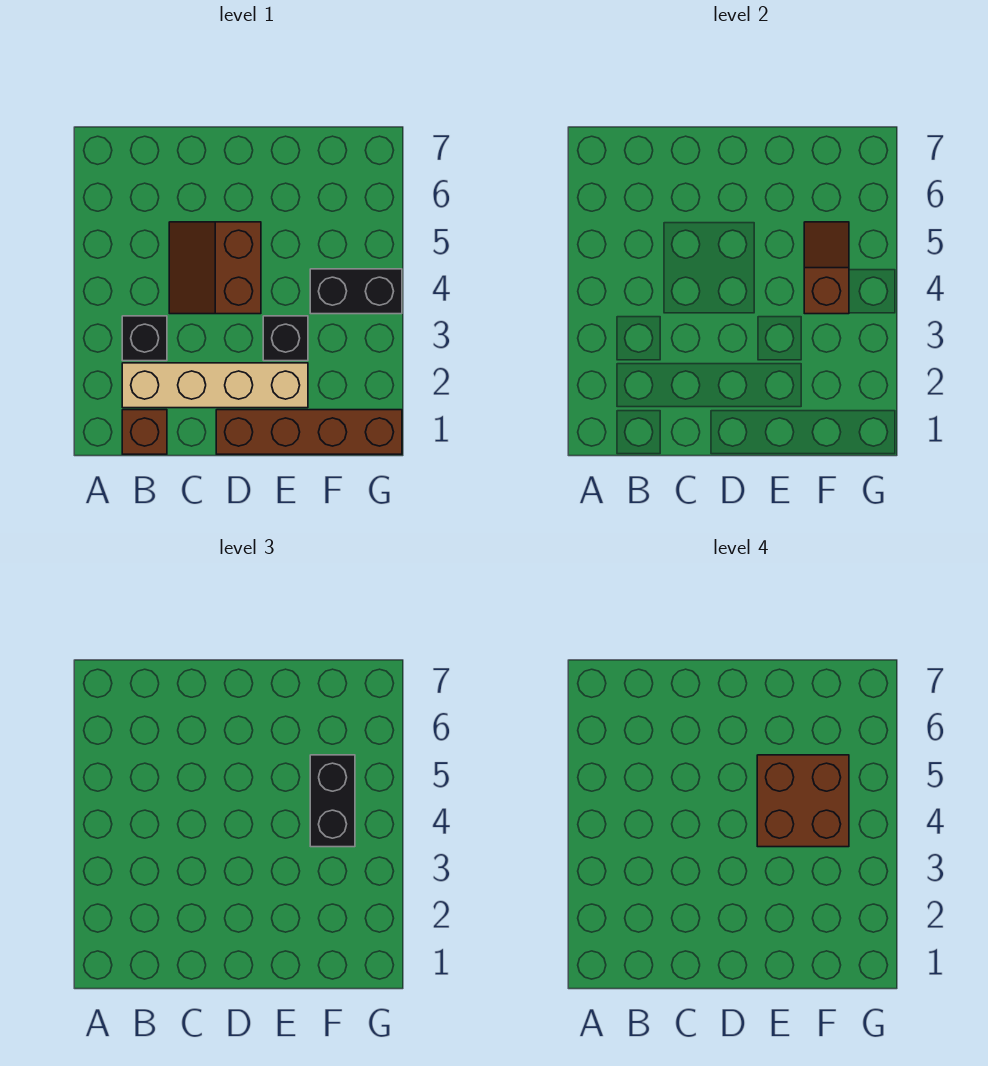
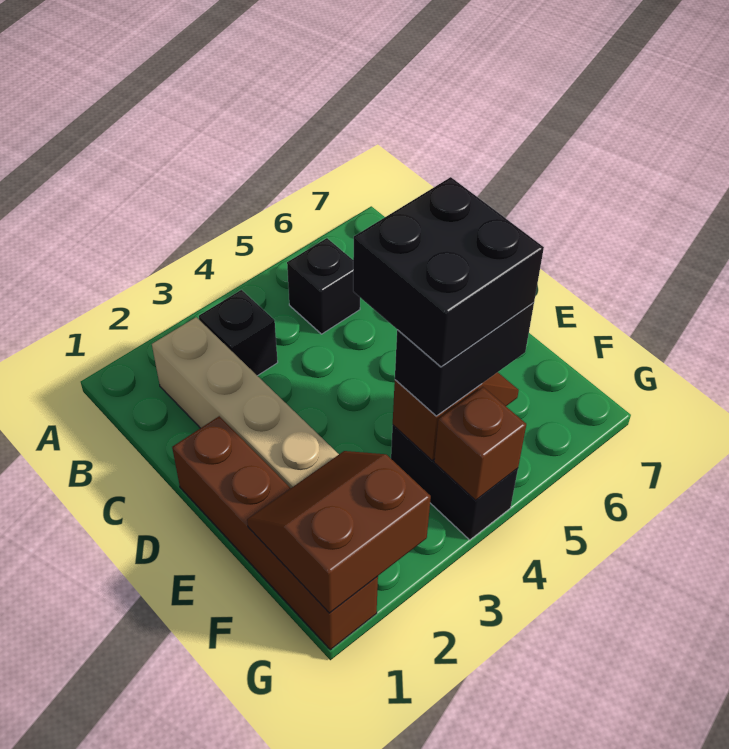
brown 1x1 brick [122,410,167,454] -> brown 1x1 brick moved to [434,387,526,501]
brown 2x2 slope [169,222,261,314] -> brown 2x2 slope moved to [247,451,431,613]
black 1x1 brick [263,316,308,361] -> black 1x1 brick moved to [287,238,360,334]
brown 2x2 brick [757,755,849,847] -> black 2x2 brick [353,177,544,367]

